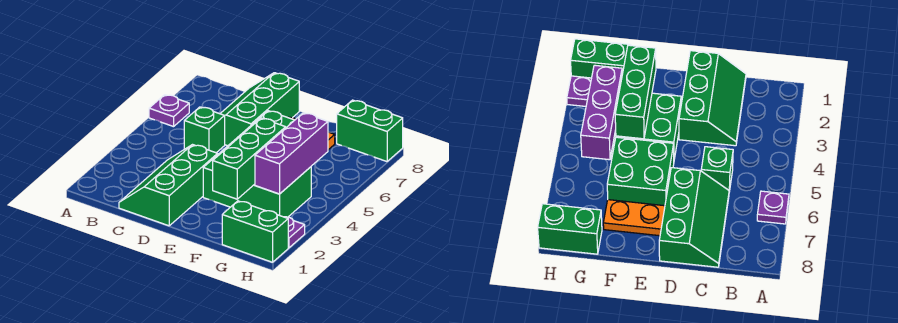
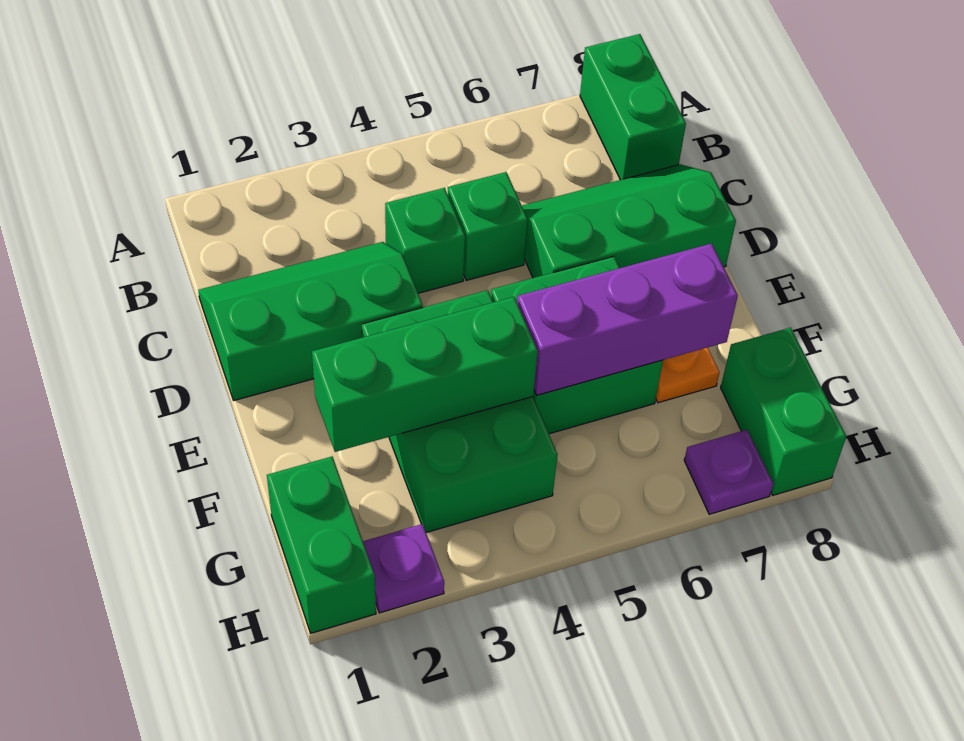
purple 1x1 plate [149,95,189,127] -> purple 1x1 plate moved to [684,430,773,514]
none -> green 1x2 brick [580,34,686,180]
none -> green 1x1 brick [385,188,465,293]
purple 1x3 brick [255,113,328,194] -> purple 1x3 brick moved to [517,244,738,395]

